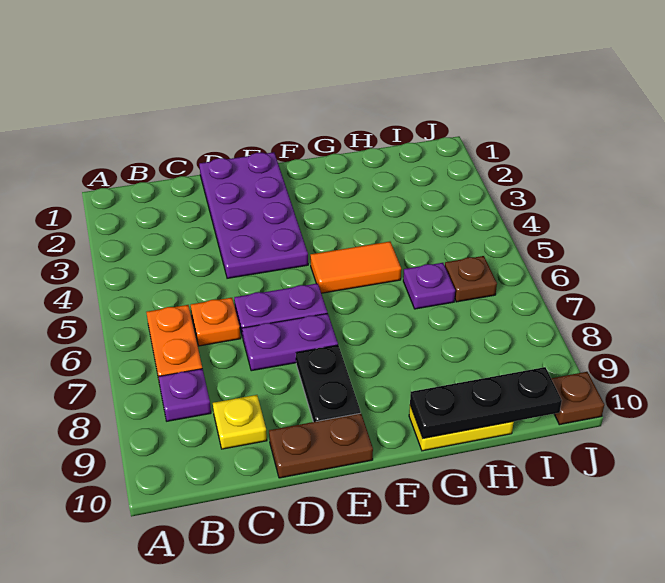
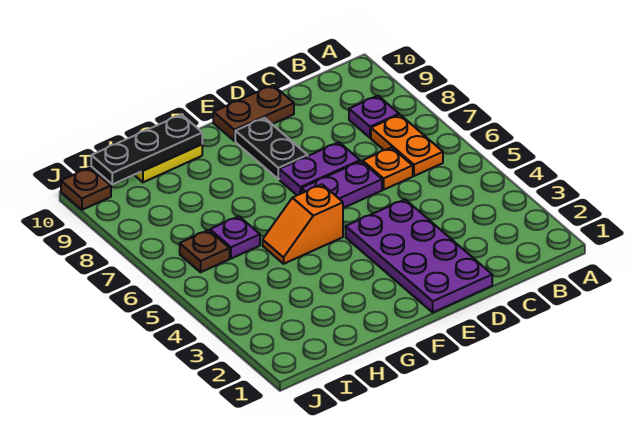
yellow 1x1 plate [213,395,267,449] -> none
orange 1x2 tile [310,242,401,293] -> orange 1x2 slope [263,184,343,264]

